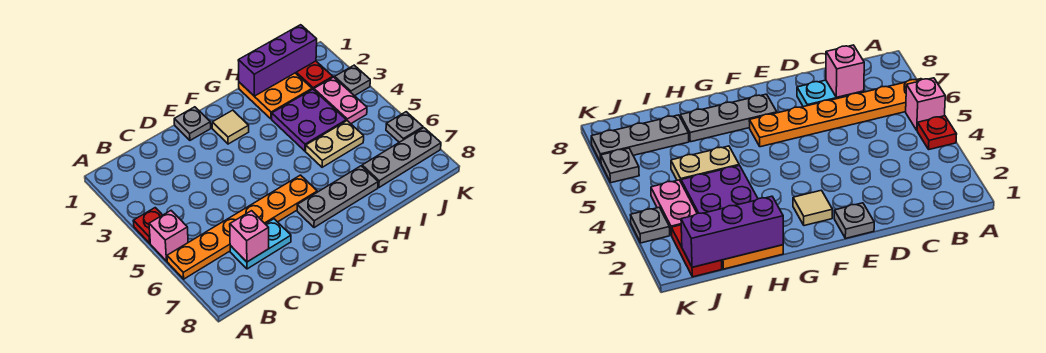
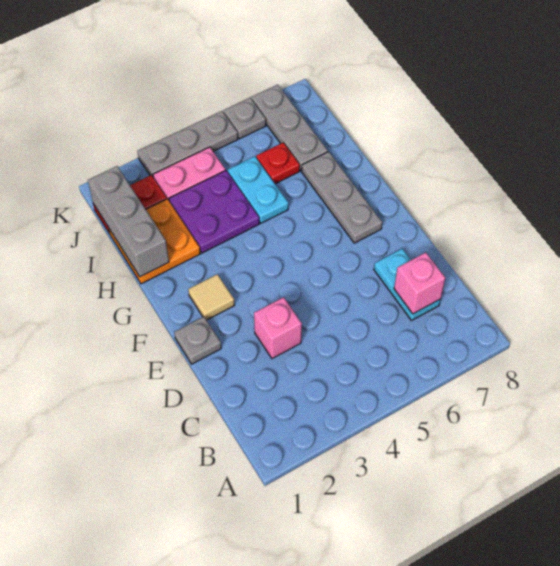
red 1x1 plate [133,208,162,243] -> red 1x1 plate moved to [256,143,300,184]
pink 1x1 brick [149,211,188,261] -> pink 1x1 brick moved to [254,297,302,359]
orange 1x6 plate [167,175,317,279] -> none
purple 1x3 brick [238,25,317,96] -> grey 1x3 brick [88,166,169,277]
tan 1x2 plate [306,121,364,167] -> cyan 1x2 plate [228,156,288,223]
grey 1x1 plate [335,65,370,96] -> grey 1x3 plate [137,111,238,176]

